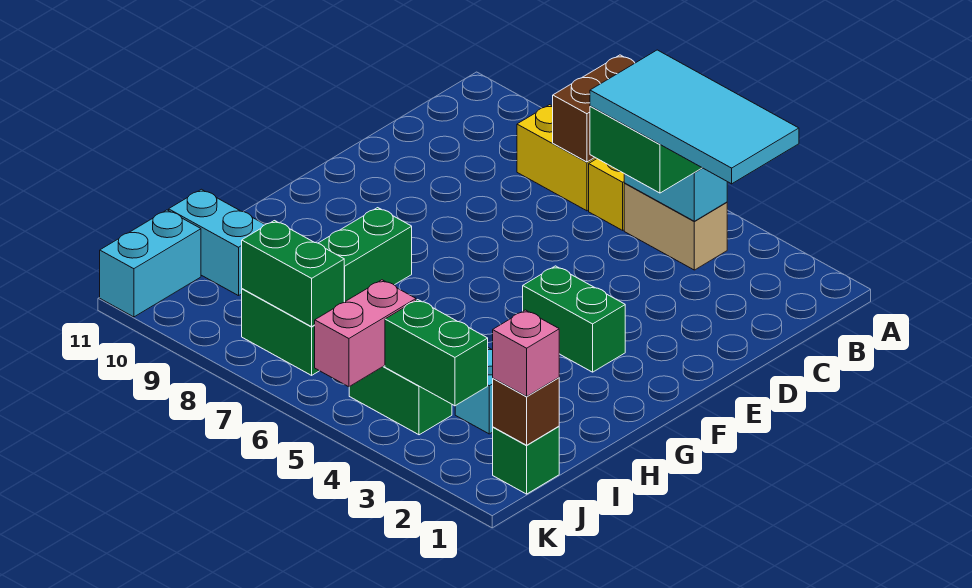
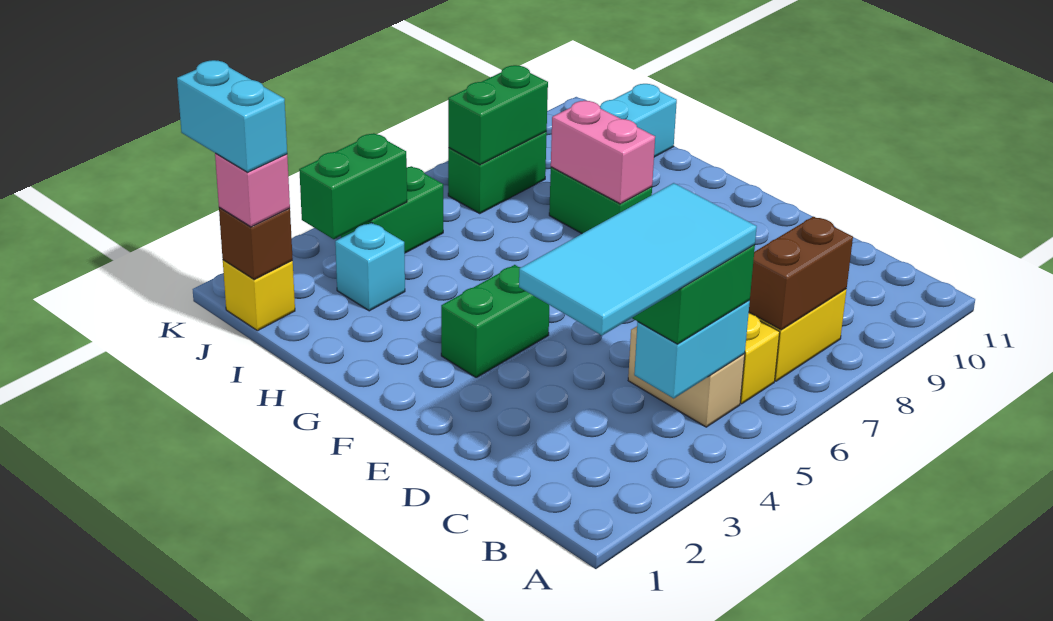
brown 1x2 brick [553,55,635,162] -> brown 1x2 brick turned to [749,217,853,330]
tan 1x2 brick [624,183,727,270] -> tan 1x2 brick turned to [628,326,745,427]
green 1x1 brick [493,426,559,494] -> yellow 1x1 brick [223,260,295,331]
pink 1x2 brick [315,280,416,387] -> pink 1x2 brick moved to [551,101,655,204]
cyan 1x2 brick [100,210,201,317] -> cyan 1x2 brick moved to [177,60,287,172]

